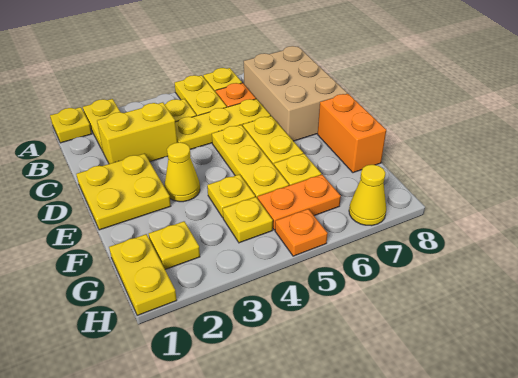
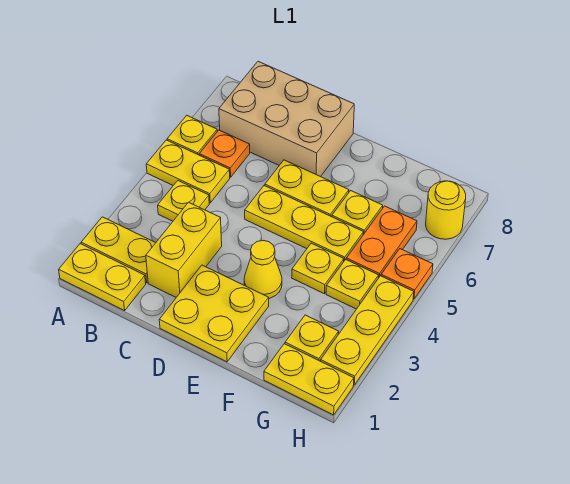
yellow 1x1 plate [50,107,92,143] -> yellow 1x2 plate [59,244,146,311]
yellow 1x3 plate [175,99,271,149] -> yellow 1x3 plate moved to [321,276,414,385]
orange 1x2 brick [318,94,386,173] -> none
yellow 1x1 cone [349,165,386,226] -> yellow 1x1 round brick [426,181,466,239]

